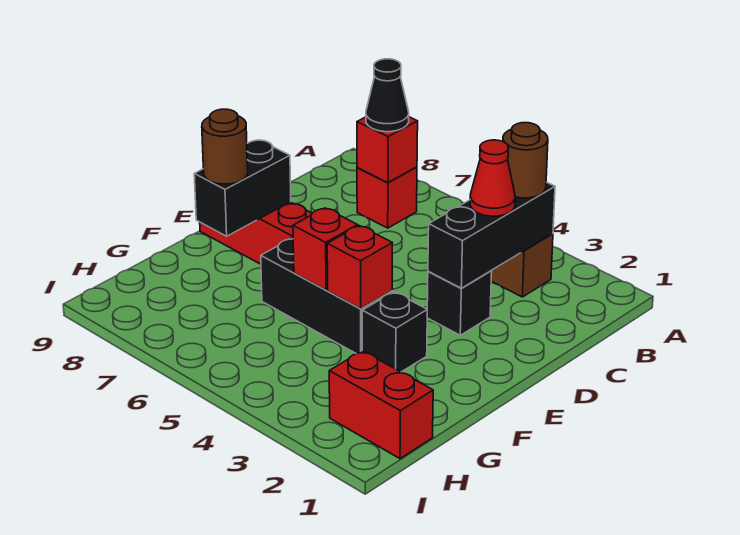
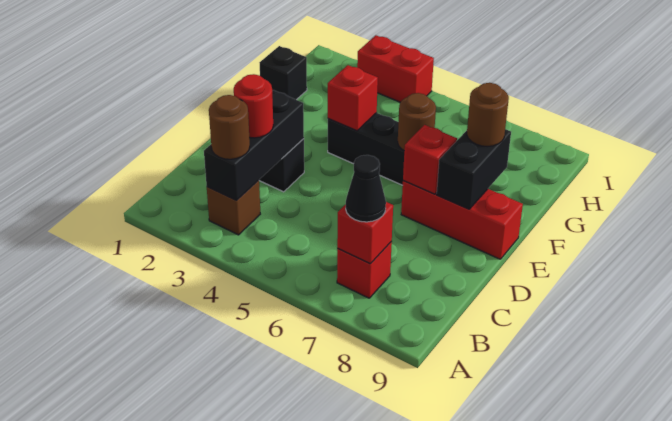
red 1x1 cone [470,140,515,216] -> red 1x1 round brick [234,74,273,138]
black 1x1 brick [362,292,427,372] -> black 1x1 brick moved to [260,46,307,100]
red 1x1 brick [293,208,358,290] -> red 1x1 brick moved to [403,125,457,194]
none -> brown 1x1 round brick [398,93,436,150]
red 1x2 brick [329,351,433,459] -> red 1x2 brick moved to [357,35,434,102]

